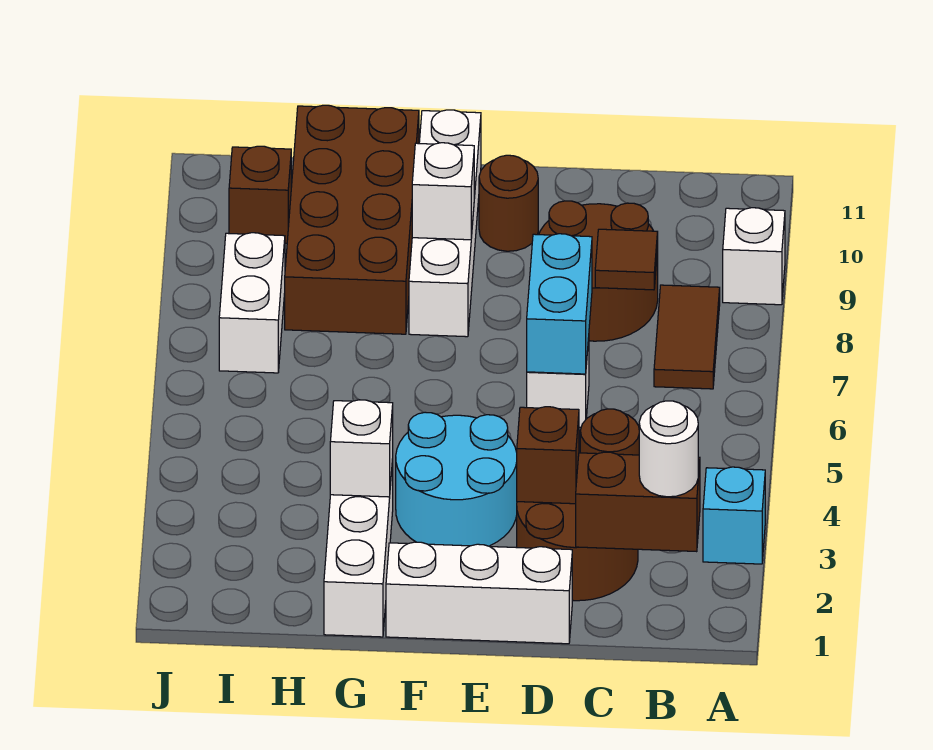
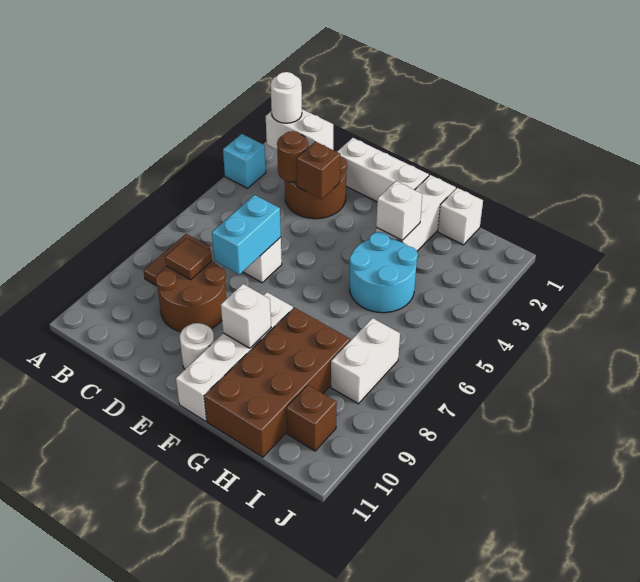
white 1x1 brick [723,208,785,305] -> white 1x1 brick moved to [438,188,483,245]
brown 1x2 brick [576,452,700,552] -> white 1x2 brick [266,109,333,150]
cyan 2x2 round brick [396,412,517,546] -> cyan 2x2 round brick moved to [350,232,418,313]
brown 1x1 round brick [479,155,538,251] -> white 1x1 round brick [180,323,214,369]

